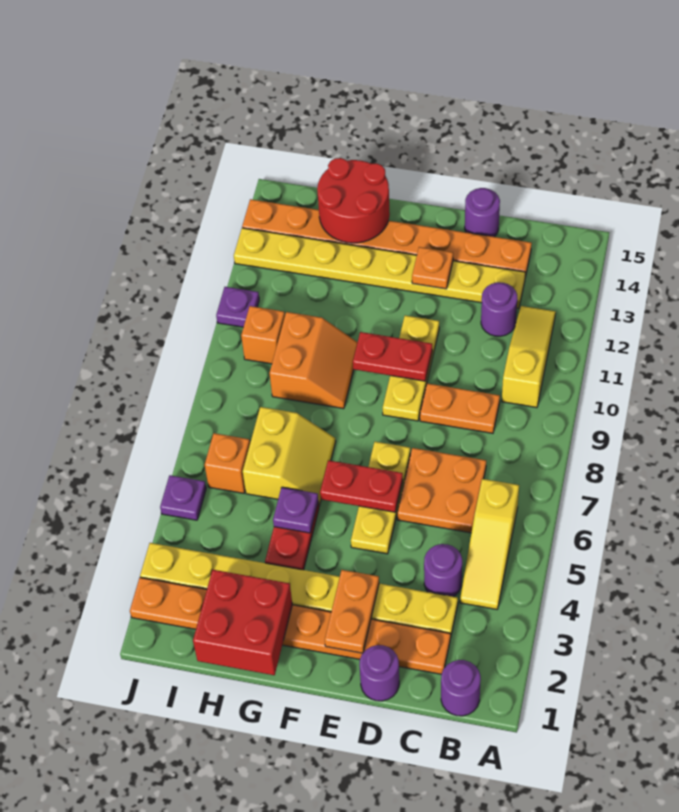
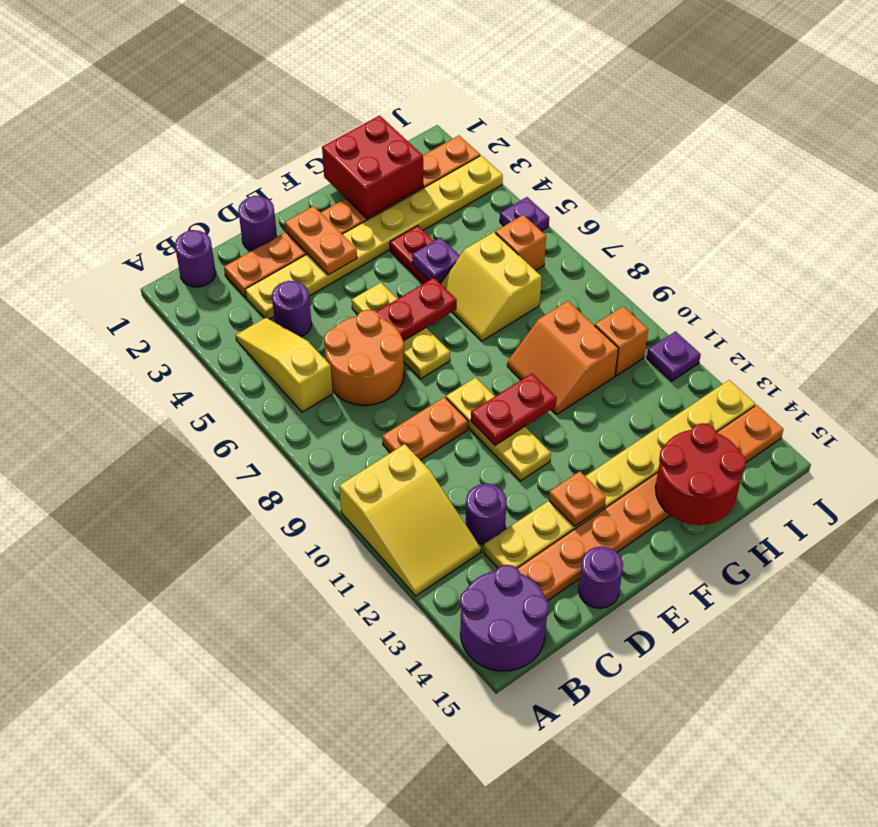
none -> purple 2x2 round brick [460,565,549,671]
yellow 1x3 slope [502,306,556,408] -> yellow 2x3 slope [339,444,481,596]
orange 2x2 plate [397,448,486,533] -> orange 2x2 round brick [324,310,404,405]

